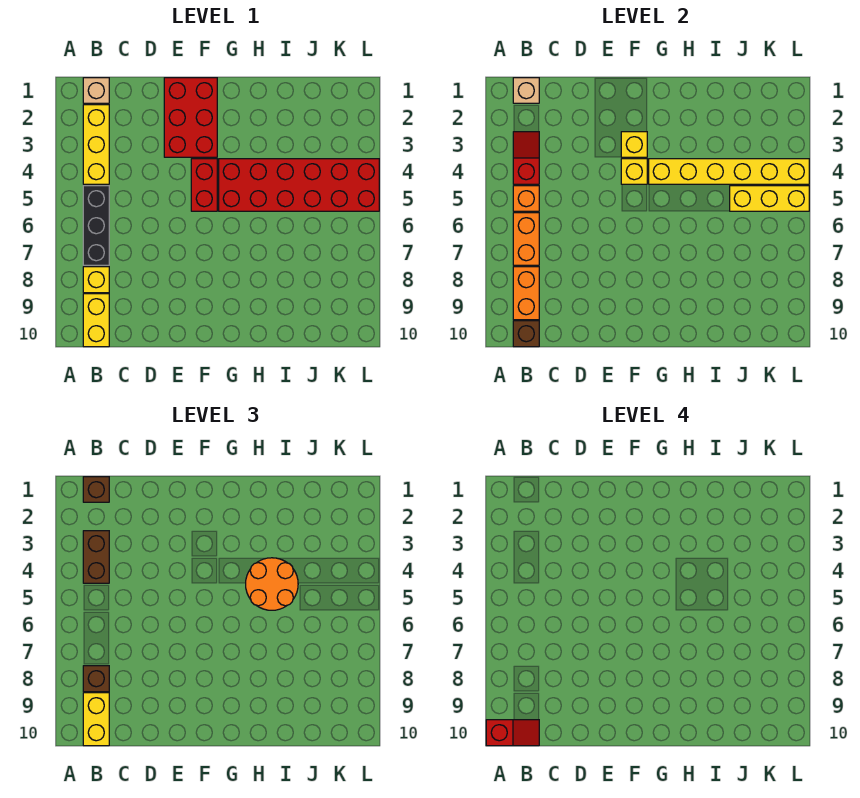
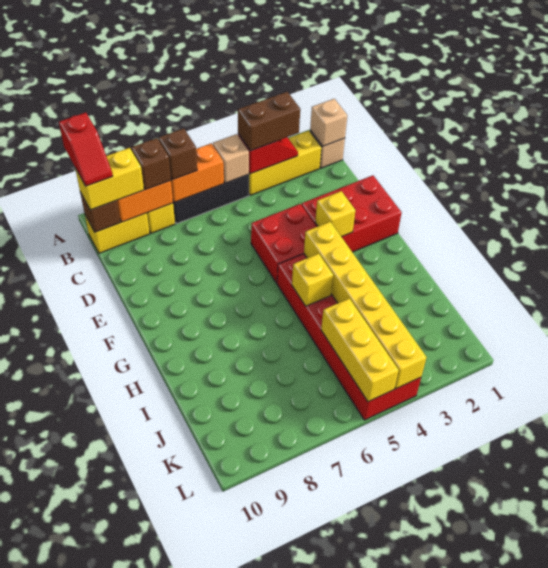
brown 1x1 brick [83,477,109,502] -> brown 1x1 brick moved to [159,129,197,180]
orange 1x1 brick [513,186,539,211] -> tan 1x1 brick [213,134,249,183]
red 1x2 brick [191,159,217,211] -> red 2x2 brick [251,204,316,283]
yellow 1x1 brick [621,159,647,184] -> yellow 1x1 brick moved to [292,254,333,306]
orange 2x2 round brick [246,558,298,610] -> none

